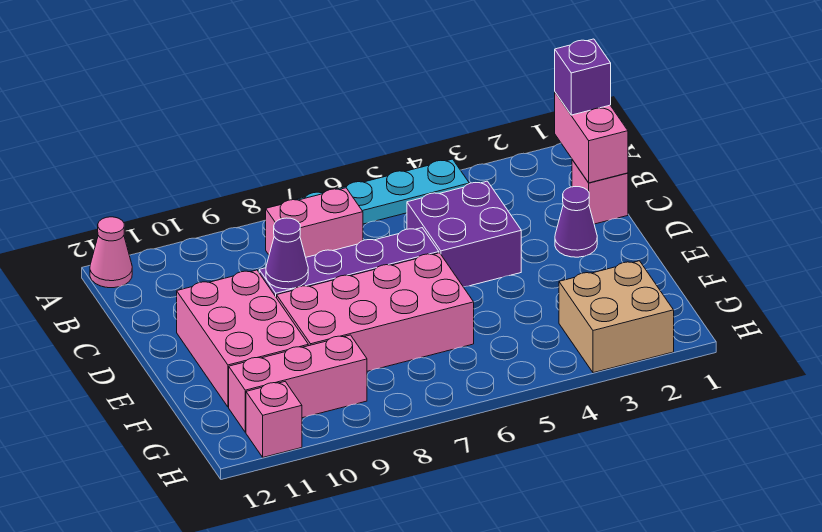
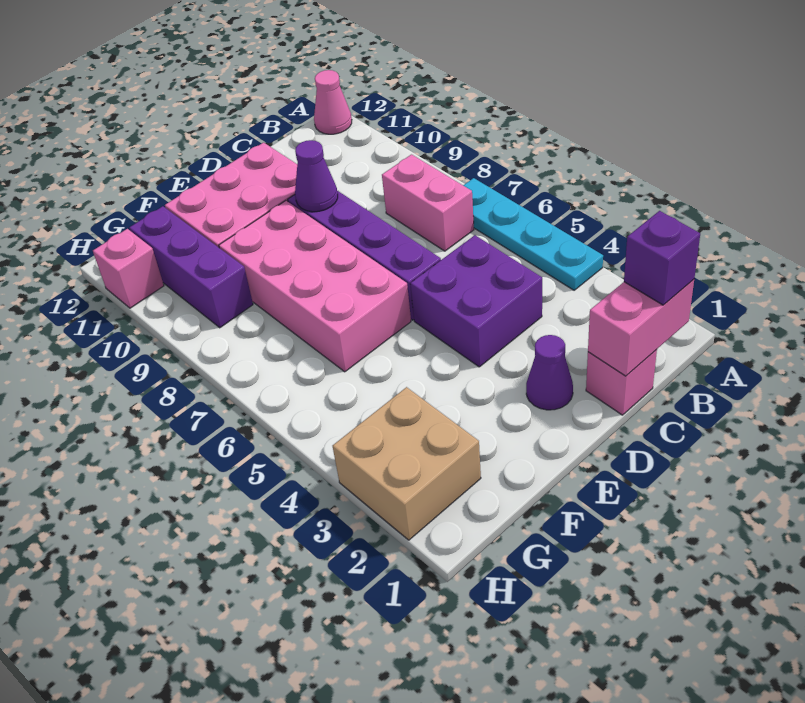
pink 1x3 brick [229,335,367,432] -> purple 1x3 brick [129,206,253,328]

